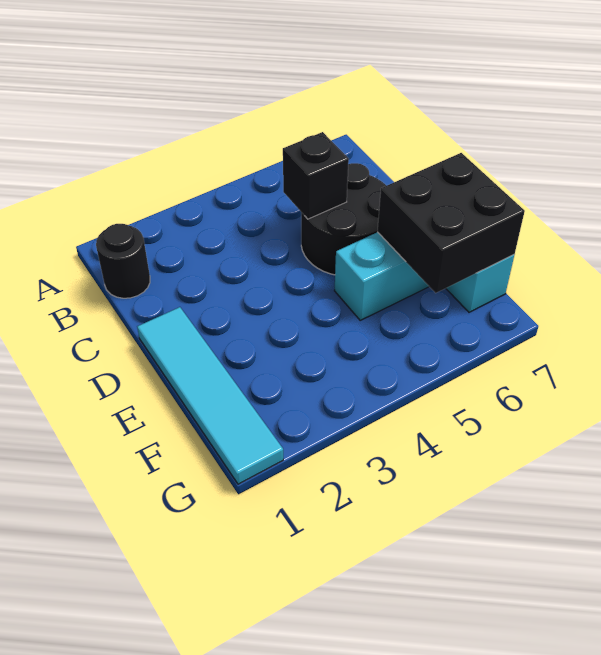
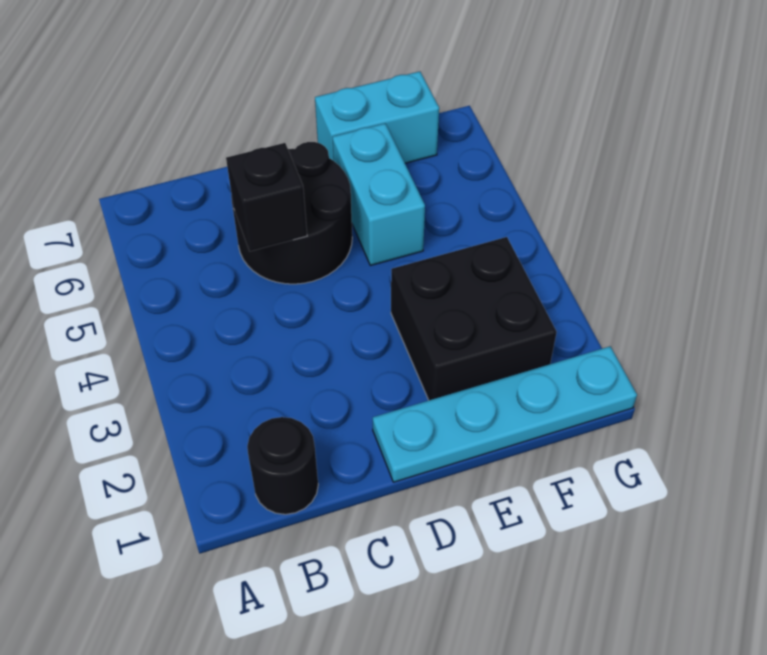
cyan 1x4 tile [137,307,283,484] -> cyan 1x4 plate [373,346,637,482]
black 2x2 brick [377,153,525,293] -> black 2x2 brick moved to [391,237,557,400]

